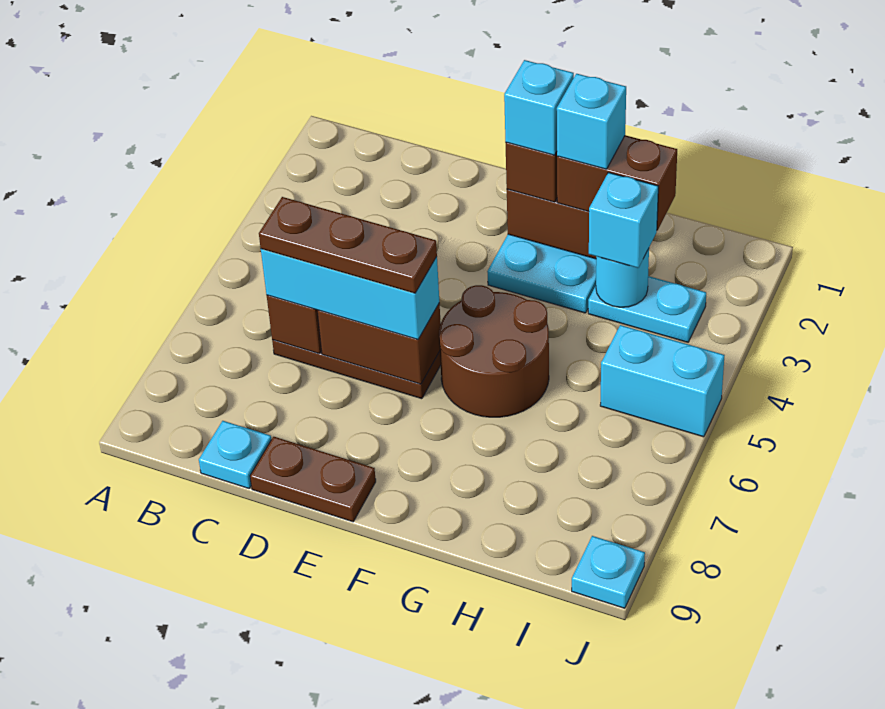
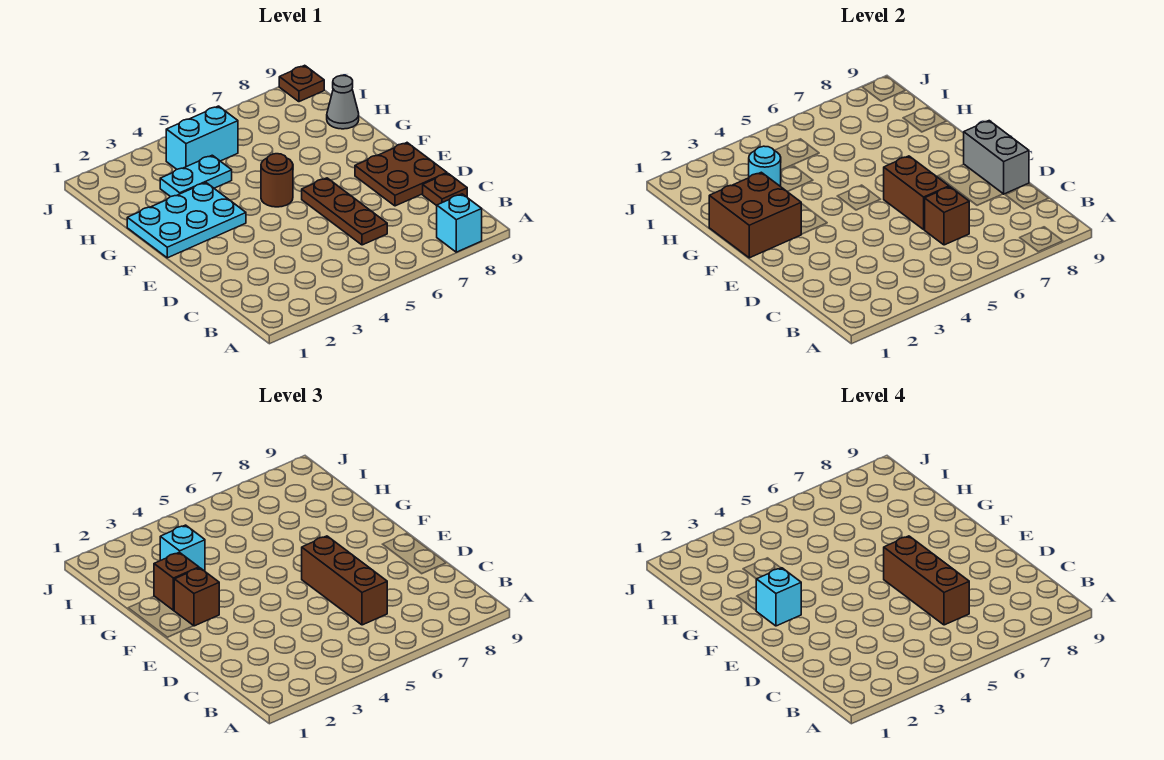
cyan 1x3 brick [261,249,439,340] -> brown 1x3 brick [302,536,387,625]
brown 1x3 plate [259,197,437,293] -> brown 1x3 brick [884,536,969,625]
cyan 1x1 plate [199,421,271,488] -> brown 1x1 plate [423,173,467,206]
brown 1x2 plate [250,437,376,522] -> brown 2x2 plate [355,143,447,206]
none -> grey 1x2 brick [964,121,1029,194]
brown 2x2 round brick [439,285,549,417] -> brown 1x1 round brick [261,154,293,207]
brown 1x2 brick [557,135,677,230] -> brown 1x1 brick [154,552,199,610]
cyan 1x1 brick [557,74,626,169] -> cyan 1x1 brick moved to [437,194,482,252]
cyan 1x2 plate [588,276,706,342] -> cyan 1x2 plate turned to [160,155,232,197]
none -> grey 1x1 cone [327,76,359,129]
cyan 1x2 brick [600,325,724,437] -> cyan 1x2 brick turned to [166,106,238,169]
cyan 1x1 plate [572,536,645,608] -> brown 1x1 plate [279,65,324,102]

